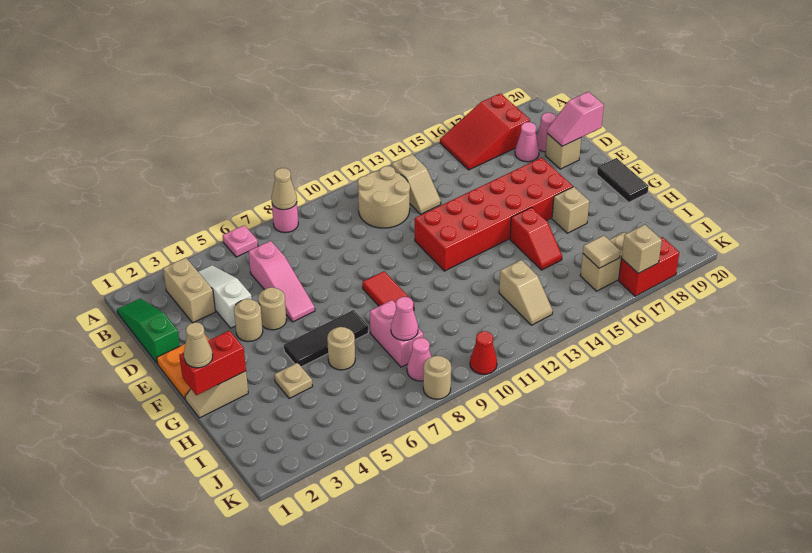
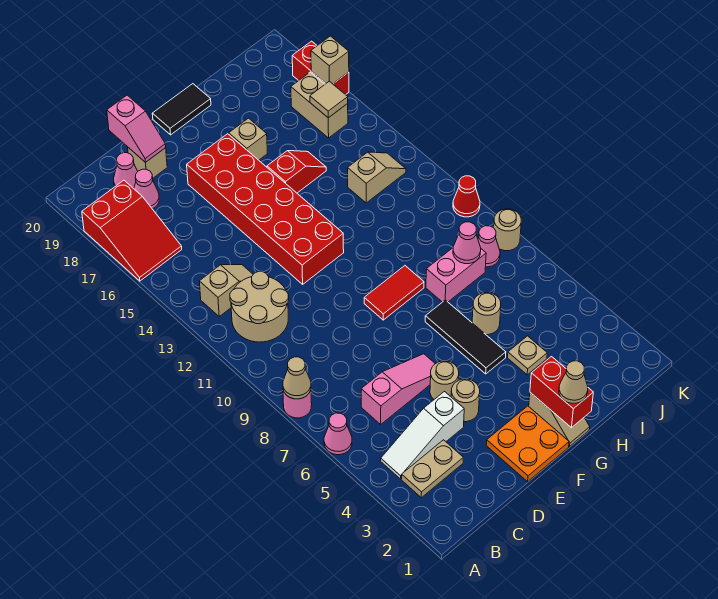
pink 1x1 plate [223,225,258,257] -> pink 1x1 cone [324,413,352,455]
green 1x3 slope [117,299,180,363] -> none
tan 1x2 brick [163,258,215,323] -> tan 1x2 plate [401,440,463,498]

